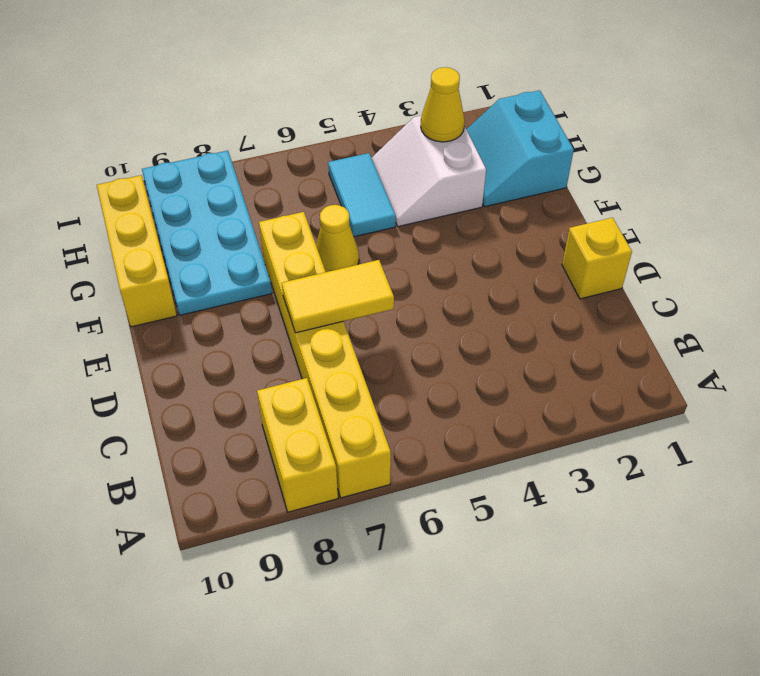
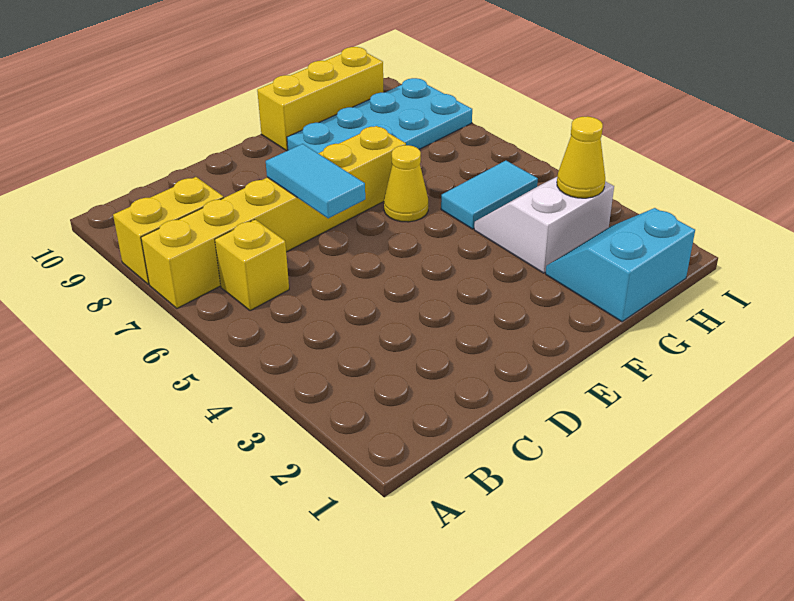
yellow 1x1 brick [562,218,632,299] -> yellow 1x1 brick moved to [215,220,289,311]
yellow 1x2 tile [282,260,394,333] -> cyan 1x2 tile [266,144,365,218]

